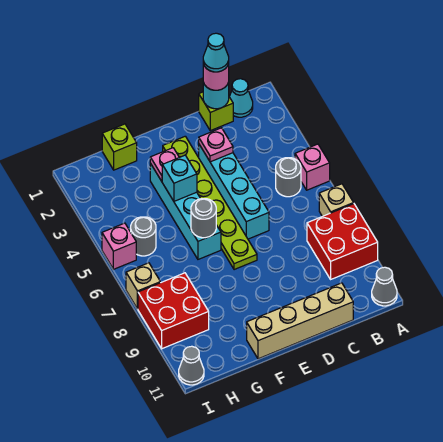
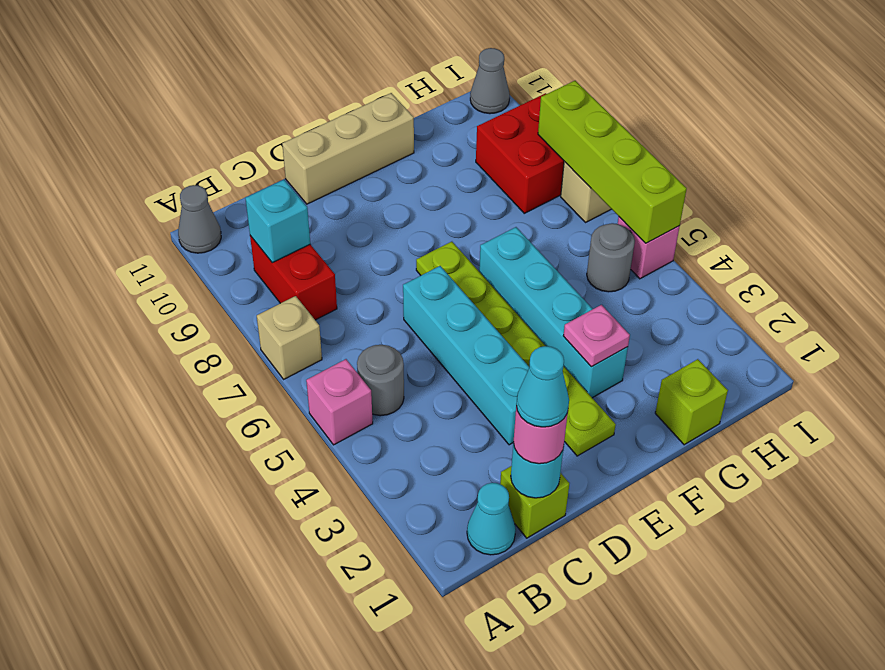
red 2x2 brick [307,204,378,279] -> red 1x2 brick [250,236,337,320]
tan 1x4 brick [247,283,353,359] -> tan 1x3 brick [282,93,414,204]
pink 1x1 plate [199,128,233,162] -> none
cyan 1x1 brick [162,155,197,201] -> cyan 1x1 brick moved to [245,180,310,263]
grey 1x1 round brick [191,199,216,238] -> none
none -> lime 1x4 brick [538,81,687,243]

